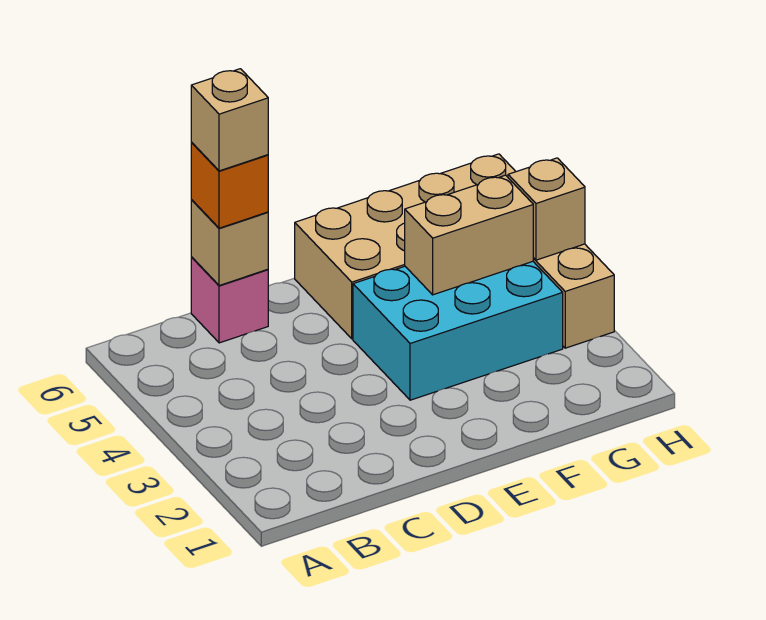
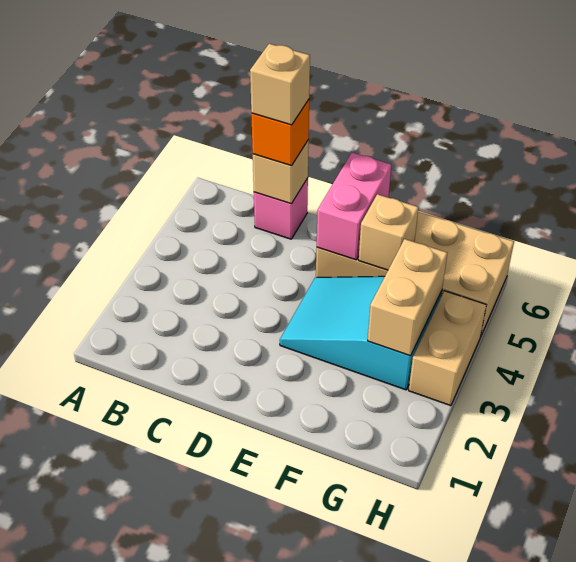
cyan 2x3 brick [353,261,563,400] -> cyan 2x3 slope [280,276,442,390]
none -> pink 1x2 brick [317,153,391,260]
tan 1x2 brick [405,175,533,295] -> tan 1x2 brick turned to [368,239,447,356]
tan 1x1 brick [508,158,585,260] -> tan 1x1 brick moved to [359,194,419,270]

